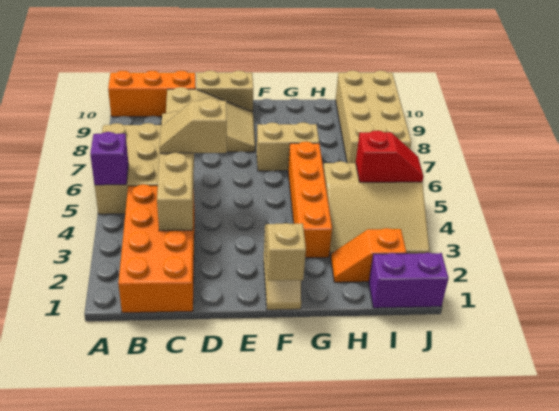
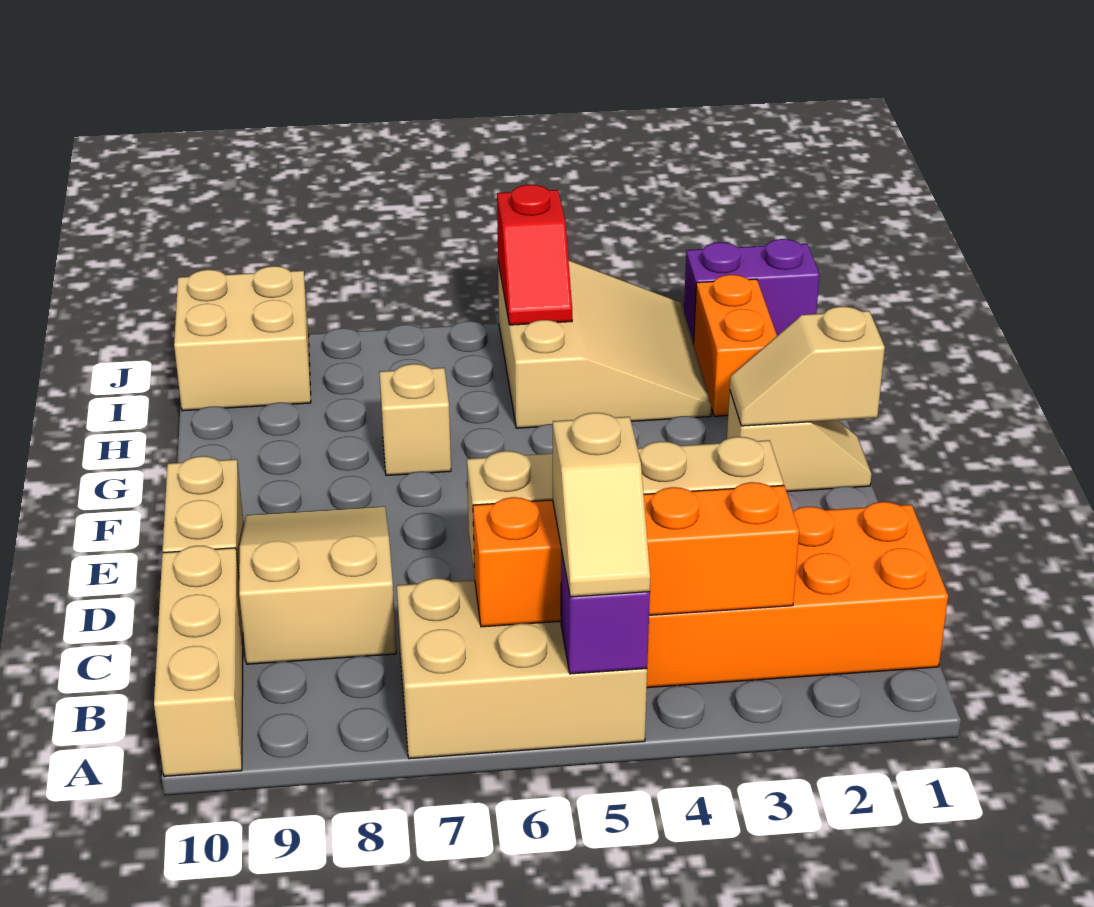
orange 1x3 brick [108,71,196,117] -> tan 1x3 brick [154,546,243,776]
tan 1x2 slope [159,98,227,153] -> tan 1x2 slope moved to [553,413,650,597]
tan 1x2 brick [257,122,319,171] -> tan 1x1 brick [379,364,451,475]
orange 1x4 brick [288,142,332,258] -> orange 1x4 brick moved to [473,482,799,627]
orange 1x2 slope [331,228,406,282] -> orange 1x2 brick [694,275,777,416]
purple 1x2 brick [369,253,449,308] -> purple 1x2 brick turned to [684,239,820,343]
red 1x2 slope [356,130,424,182] -> red 1x2 slope turned to [497,185,572,325]
tan 2x4 brick [336,71,411,163] -> tan 2x2 brick [174,266,311,411]

